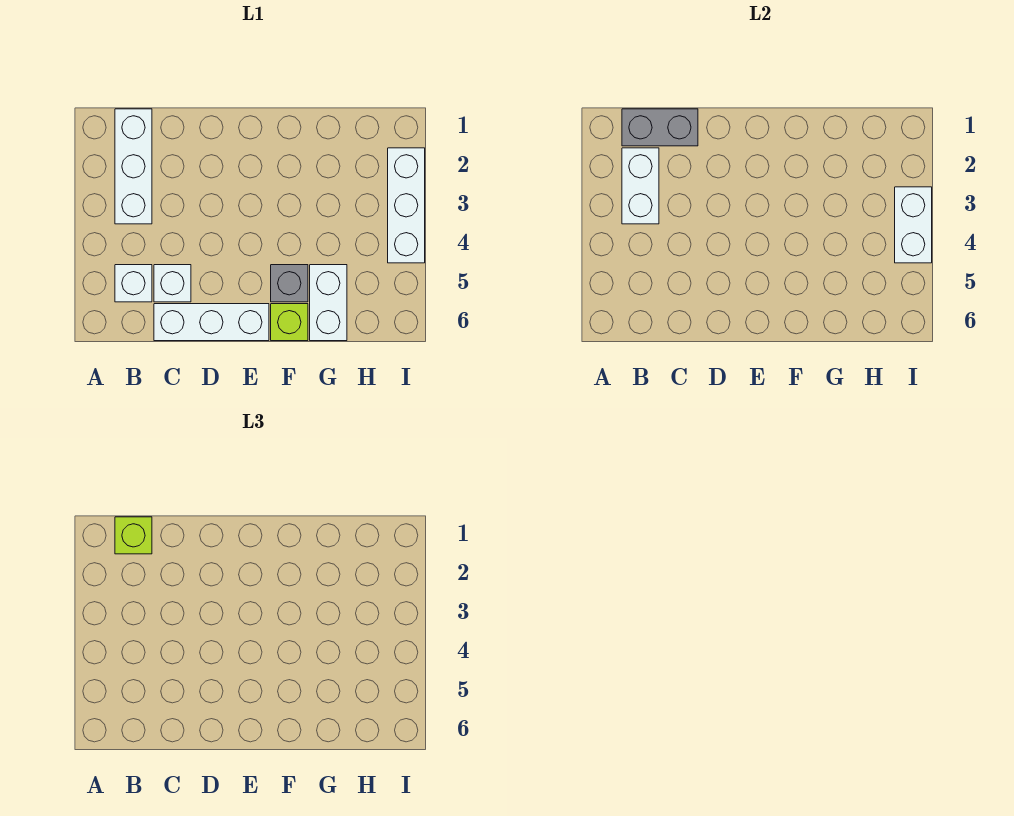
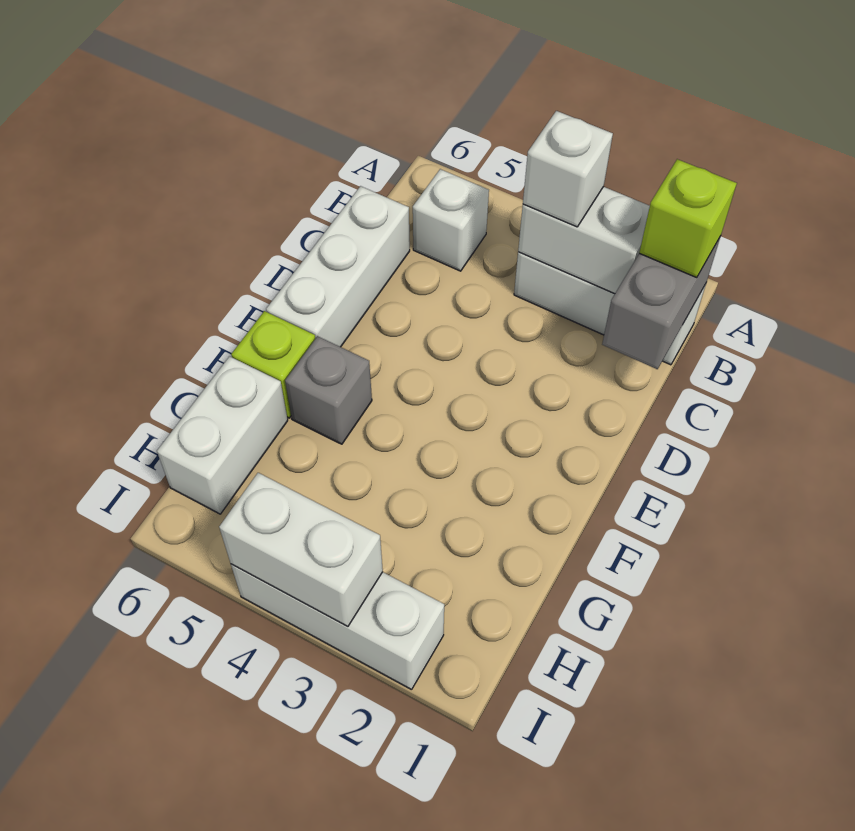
white 1x1 brick [154,265,191,302] -> white 1x1 brick moved to [523,111,613,227]
white 1x2 brick [310,265,347,341] -> white 1x2 brick turned to [157,356,288,514]

